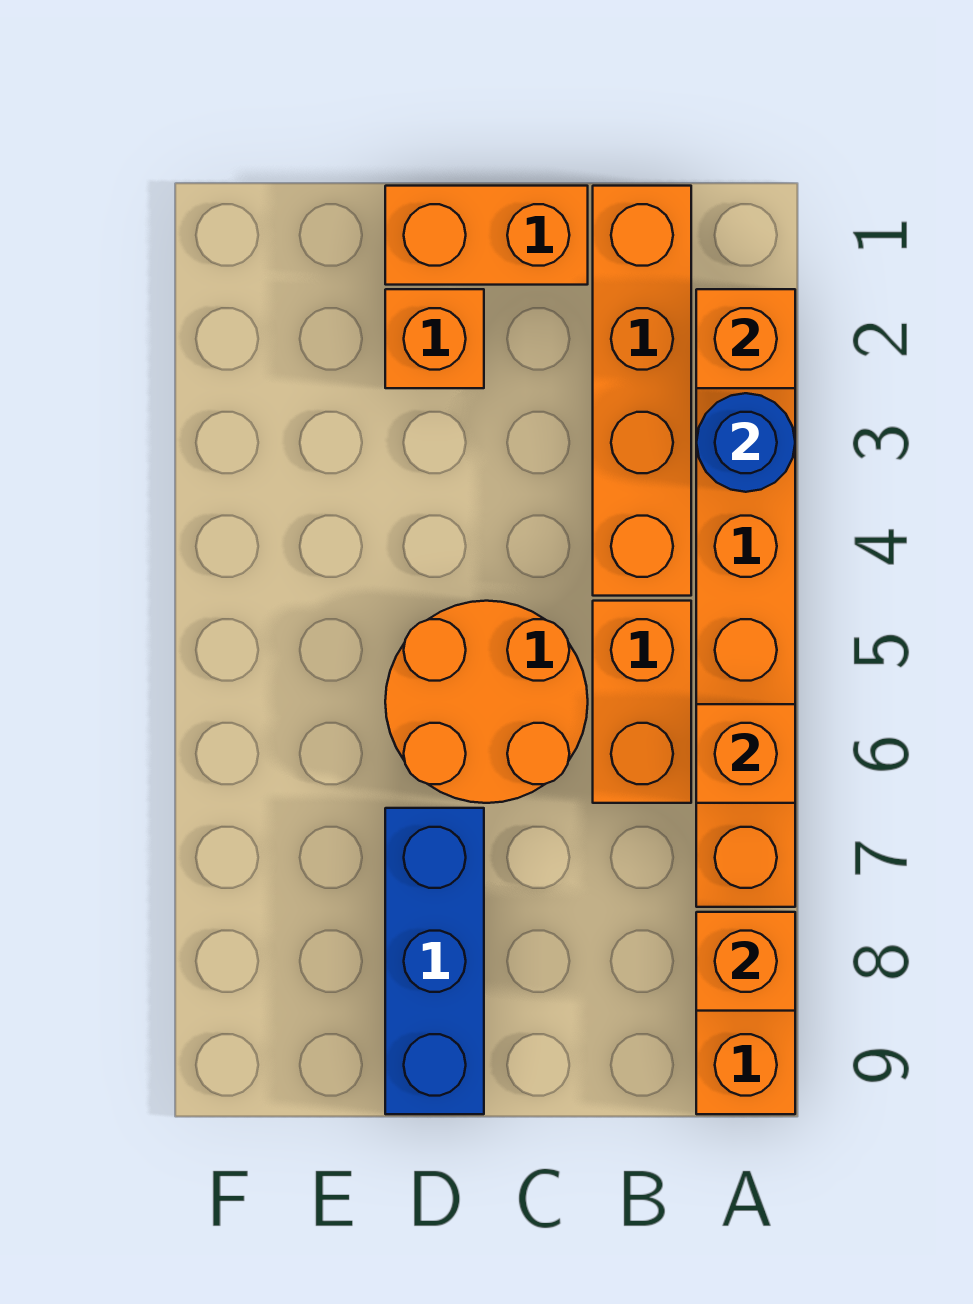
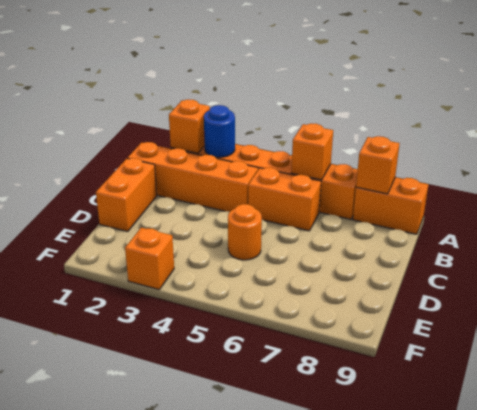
orange 2x2 round brick [385,601,588,803] -> orange 1x1 round brick [228,204,262,260]
orange 1x1 brick [385,289,484,388] -> orange 1x1 brick moved to [125,228,174,289]
blue 1x3 brick [385,808,484,1114] -> none

